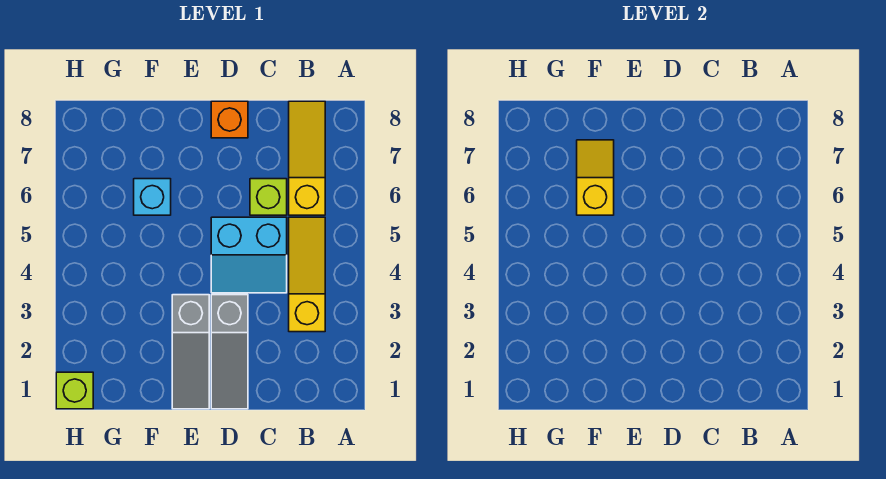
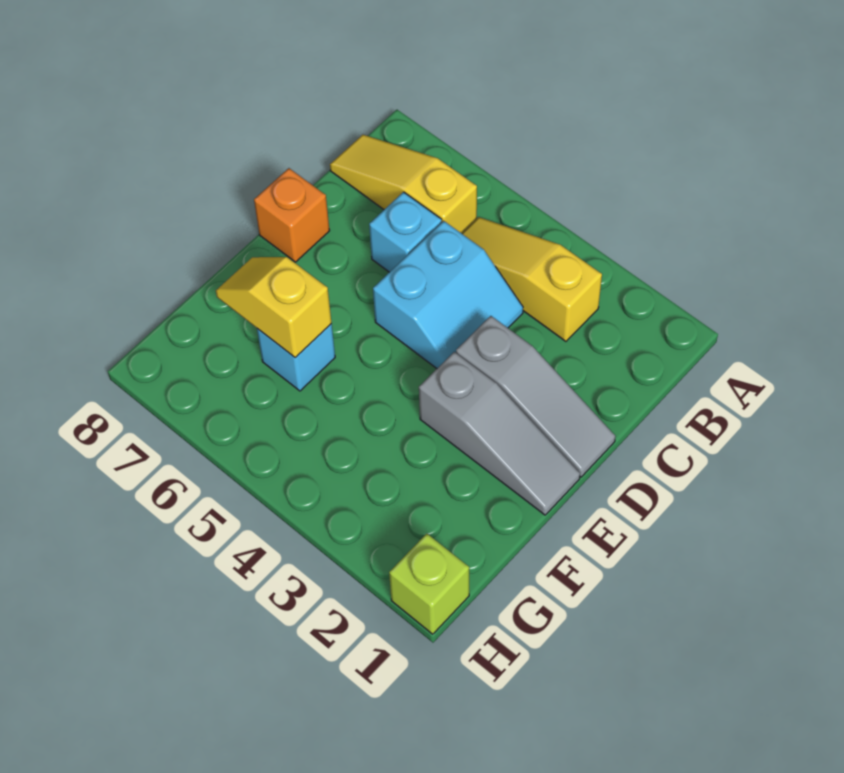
lime 1x1 brick [250,179,287,215] -> cyan 1x1 brick [369,192,442,272]

